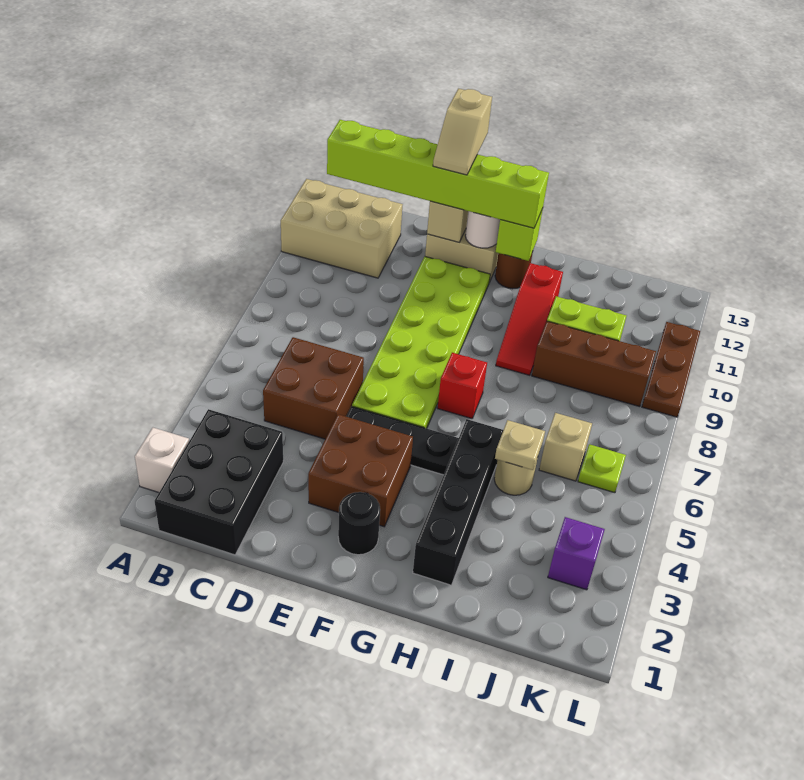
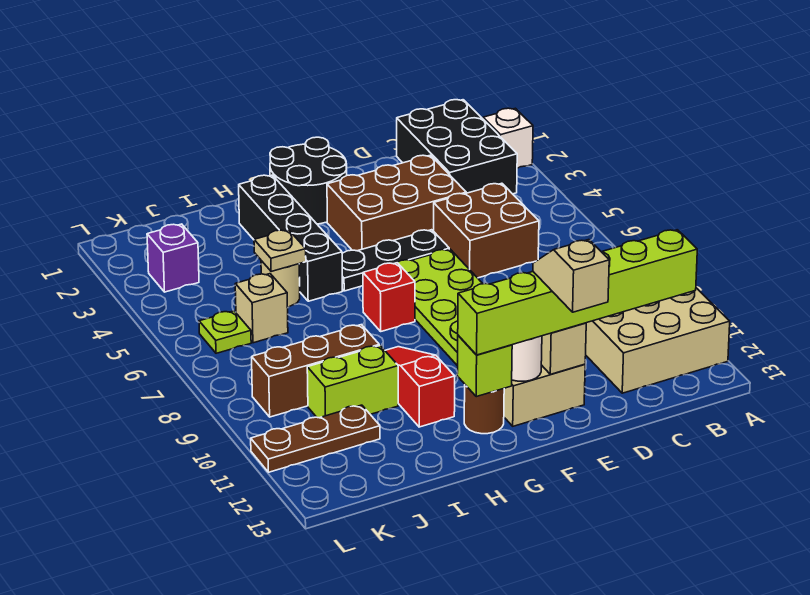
brown 2x2 brick [308,414,413,527] -> brown 2x3 brick [327,155,466,251]
black 1x1 round brick [338,492,380,555] -> black 2x2 round brick [270,137,347,224]
brown 1x3 plate [642,322,700,417] -> brown 1x3 plate turned to [251,405,380,472]

